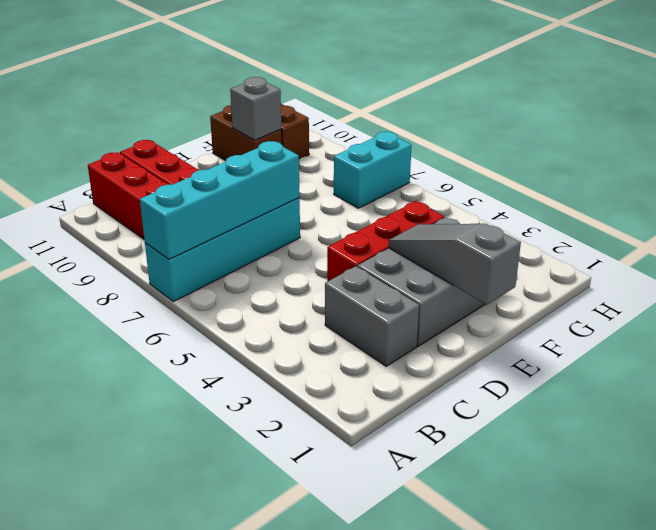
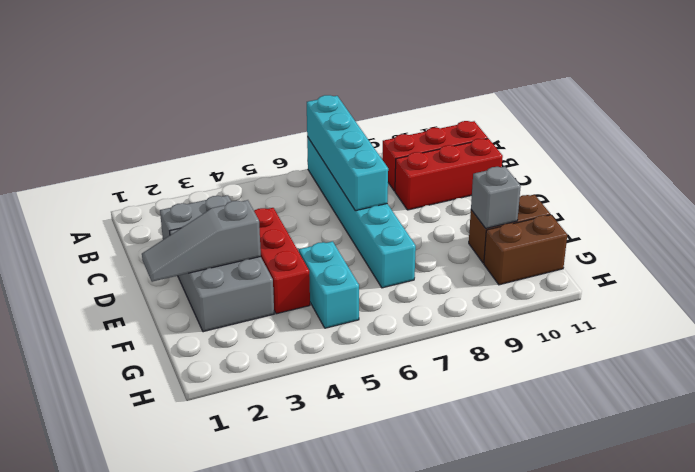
cyan 1x4 brick [145,198,300,302] -> cyan 1x6 brick [307,137,416,288]
grey 1x3 slope [389,224,521,305] -> grey 1x3 slope turned to [142,200,261,282]
cyan 1x2 brick [334,132,412,208] -> cyan 1x2 brick moved to [299,241,359,328]

